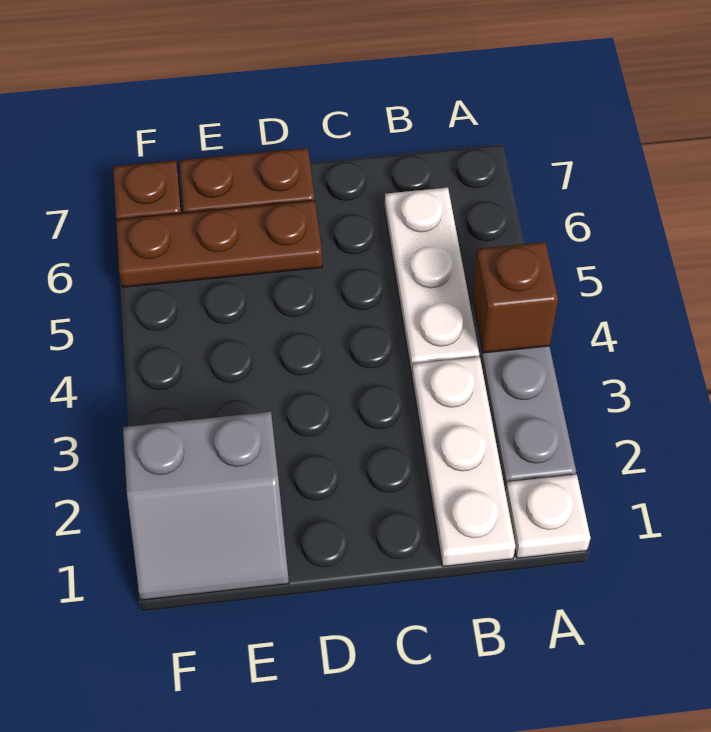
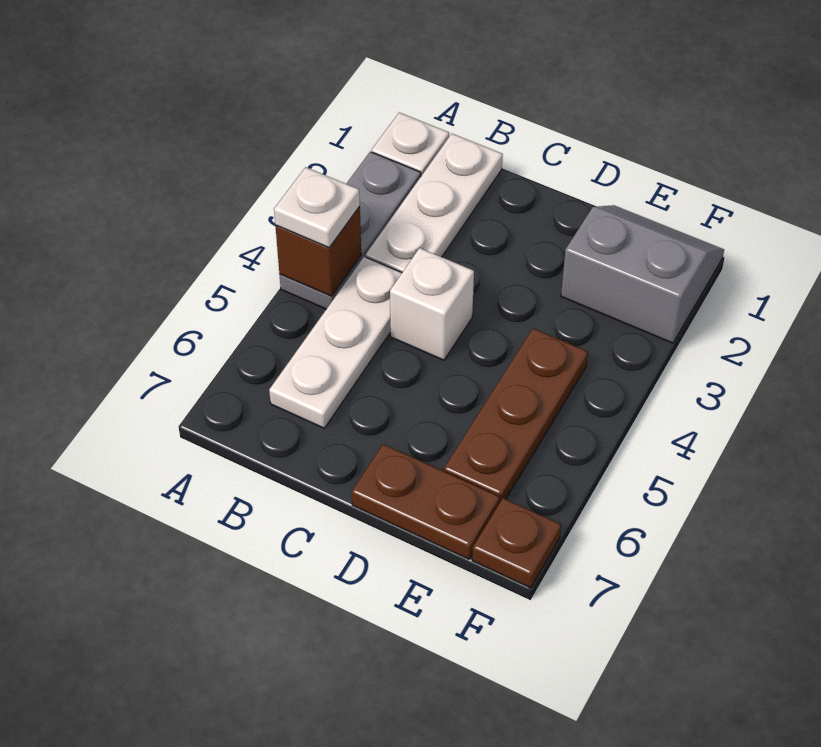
none -> white 1x1 plate [274,167,360,248]
none -> white 1x1 brick [390,248,474,360]
brown 1x3 plate [116,200,322,287] -> brown 1x3 plate turned to [444,328,588,503]

